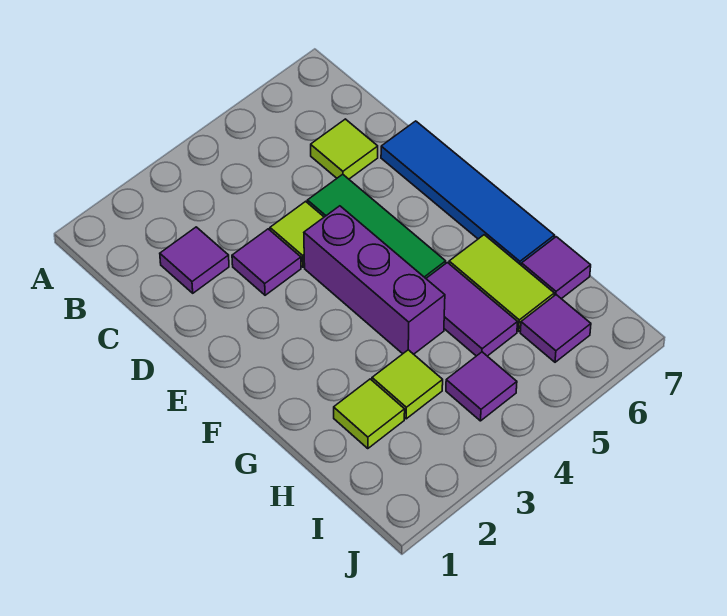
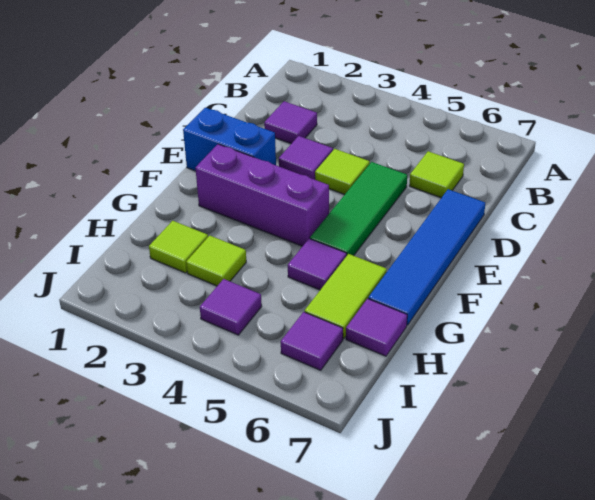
none -> blue 1x2 brick [183,108,276,171]
purple 1x3 brick [304,206,445,354] -> purple 1x3 brick turned to [196,144,329,246]
purple 1x2 tile [426,263,518,356] -> purple 1x1 tile [288,239,347,290]

